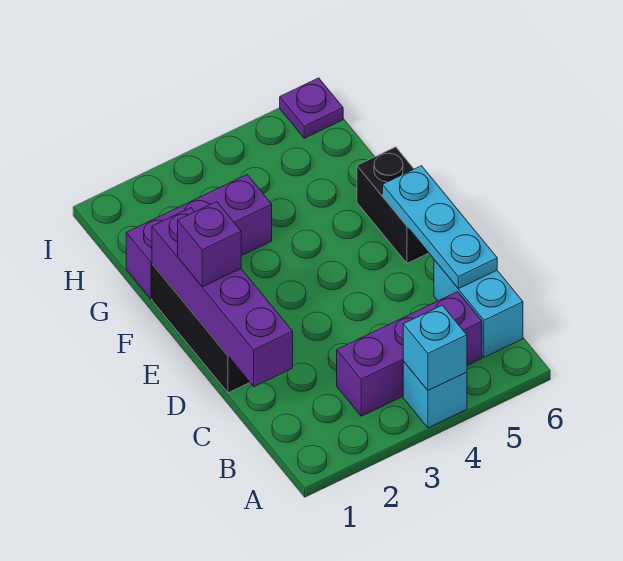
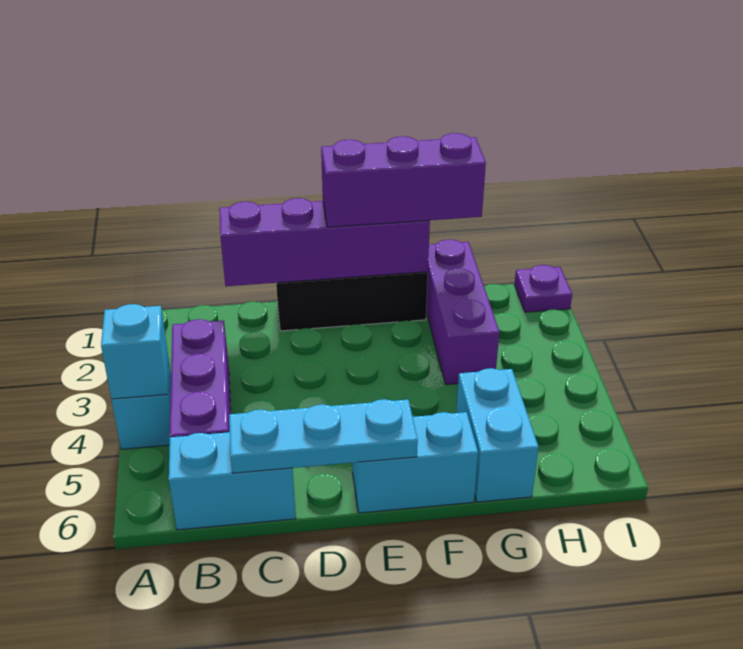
purple 1x1 brick [178,202,241,287] -> purple 1x3 brick [321,133,486,227]
black 1x2 brick [357,147,429,263] -> cyan 1x2 brick [352,412,478,513]
none -> cyan 1x2 brick [456,368,539,502]
purple 1x1 plate [280,78,343,138] -> purple 1x1 plate moved to [514,265,572,312]

